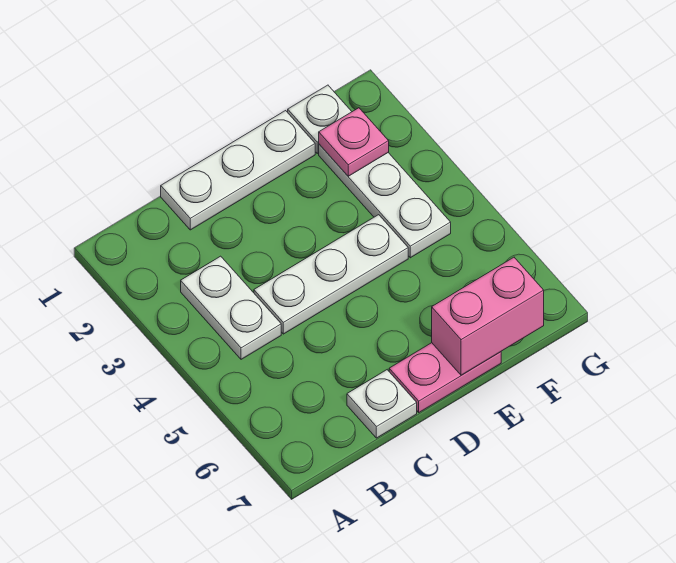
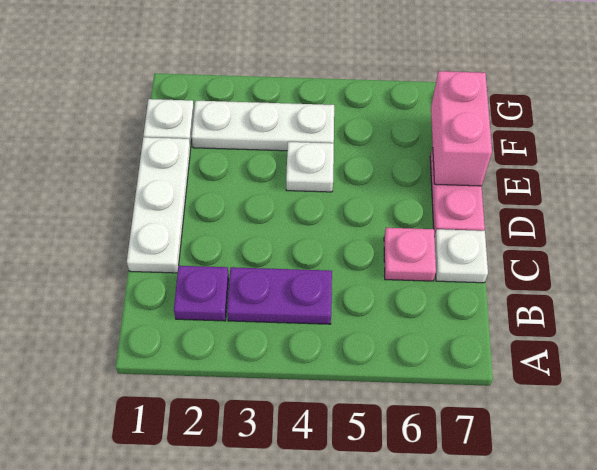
none -> purple 1x1 plate [174,266,229,321]
white 1x2 plate [181,256,281,359] -> purple 1x2 plate [227,267,332,324]
white 1x3 plate [254,215,408,334] -> white 1x1 plate [286,142,334,192]
pink 1x1 plate [319,108,389,176] -> pink 1x1 plate moved to [384,228,436,281]

